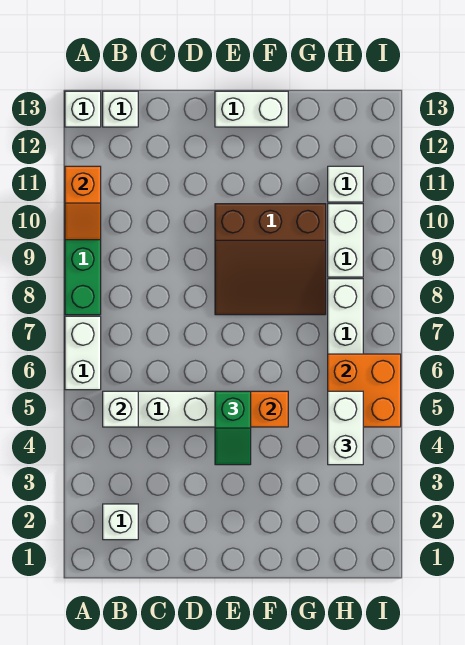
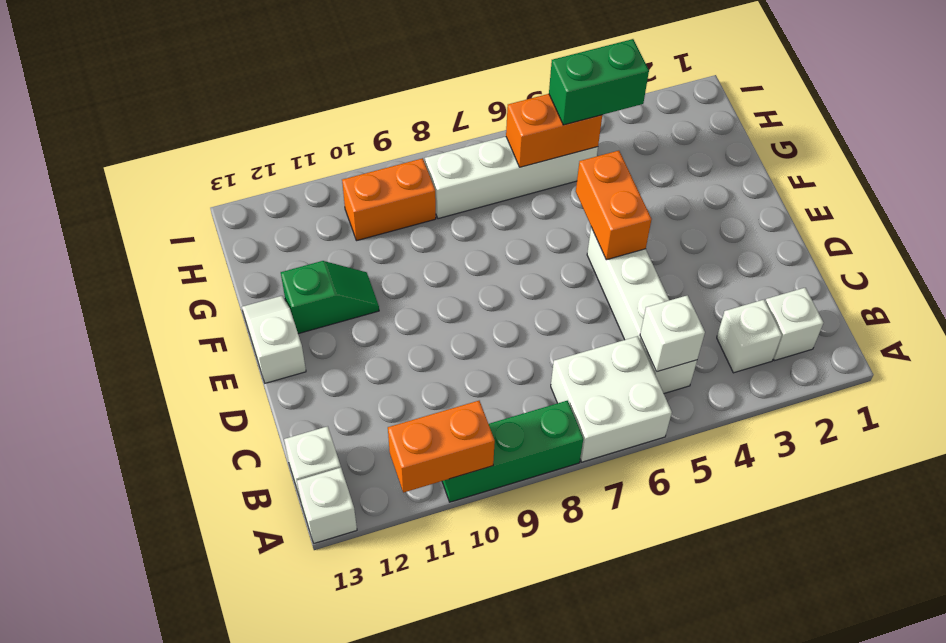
white 1x2 brick [65,316,101,390] -> white 2x2 brick [551,336,672,462]
orange 1x2 slope [65,166,101,240] -> orange 1x2 brick [388,401,495,493]
green 1x2 slope [215,391,251,465] -> green 1x2 slope moved to [281,261,379,334]
brown 3x3 slope [215,204,326,315] -> none
white 1x2 brick [215,91,288,127] -> white 1x2 slope [242,296,306,383]
white 1x2 brick [328,391,363,465] -> green 1x2 brick [549,39,649,125]
orange 2x2 brick [328,354,401,427] -> orange 1x2 brick [506,94,602,167]
white 1x2 brick [328,204,363,277] -> orange 1x2 brick [342,158,436,241]
white 1x1 brick [328,166,363,202] -> white 1x1 brick moved to [717,300,782,373]

